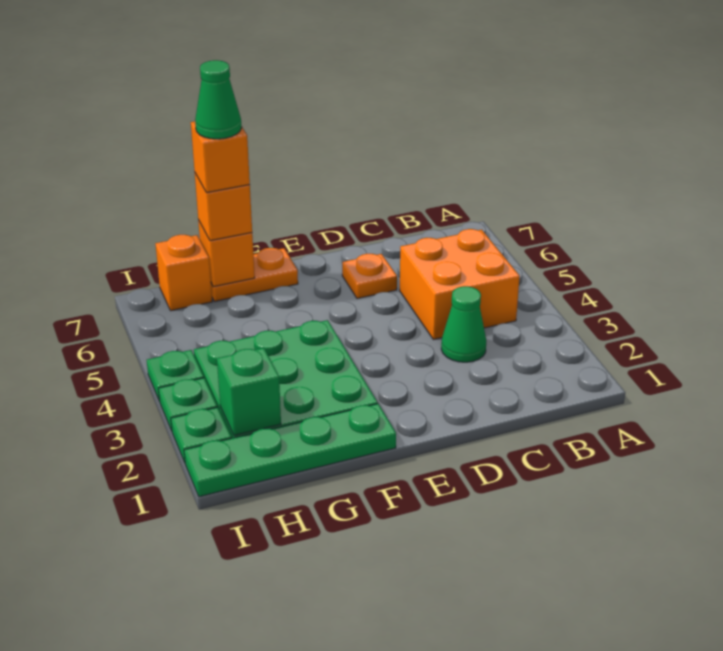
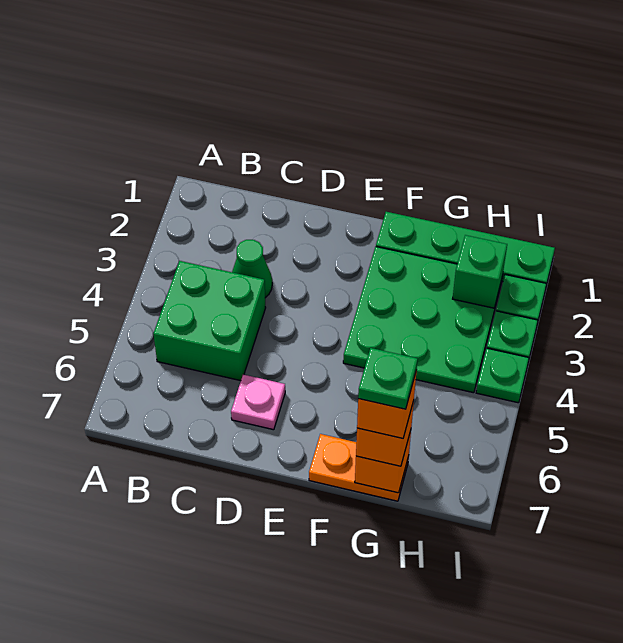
orange 2x2 brick [400,229,520,340] -> green 2x2 brick [153,261,266,381]
orange 1x1 plate [342,254,397,299] -> pink 1x1 plate [231,374,285,430]
green 1x1 cone [195,60,242,139] -> green 1x1 plate [358,348,418,409]
orange 1x1 brick [156,235,212,311] -> none

